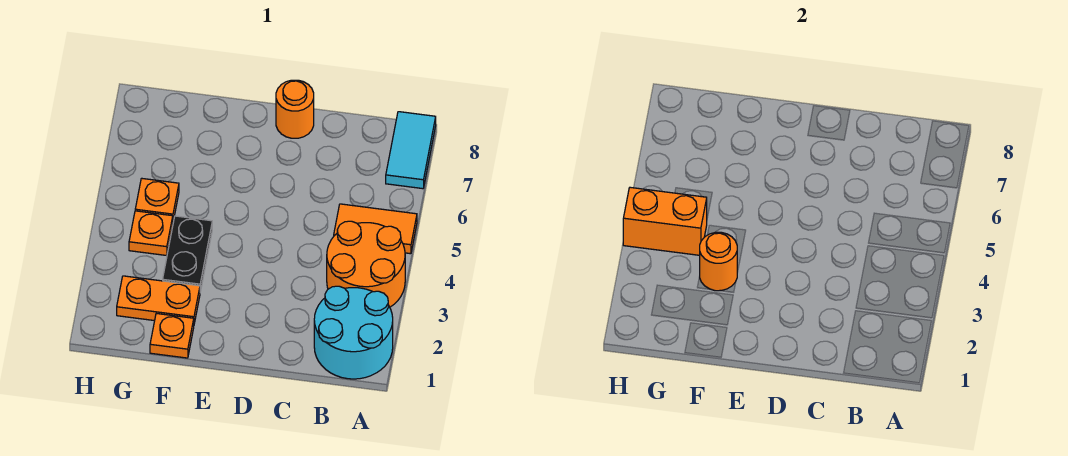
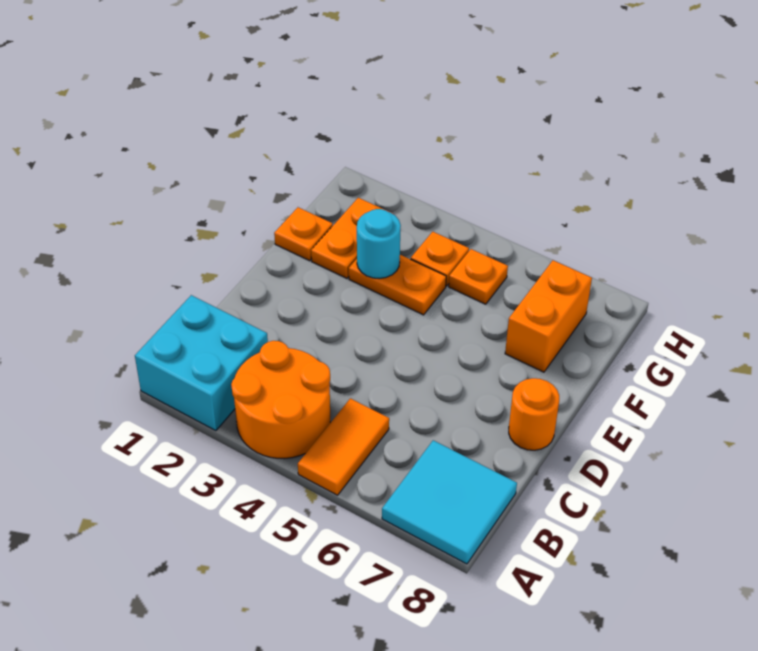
cyan 2x2 round brick [314,286,393,379] -> cyan 2x2 brick [135,295,268,431]
cyan 1x2 tile [386,112,436,189] -> cyan 2x2 tile [382,440,517,564]
black 1x2 plate [163,216,212,292] -> orange 1x2 plate [349,255,446,315]
orange 1x1 round brick [700,232,737,291] -> cyan 1x1 round brick [357,209,401,279]
orange 1x2 brick [623,187,707,255] -> orange 1x2 brick moved to [505,260,592,372]

